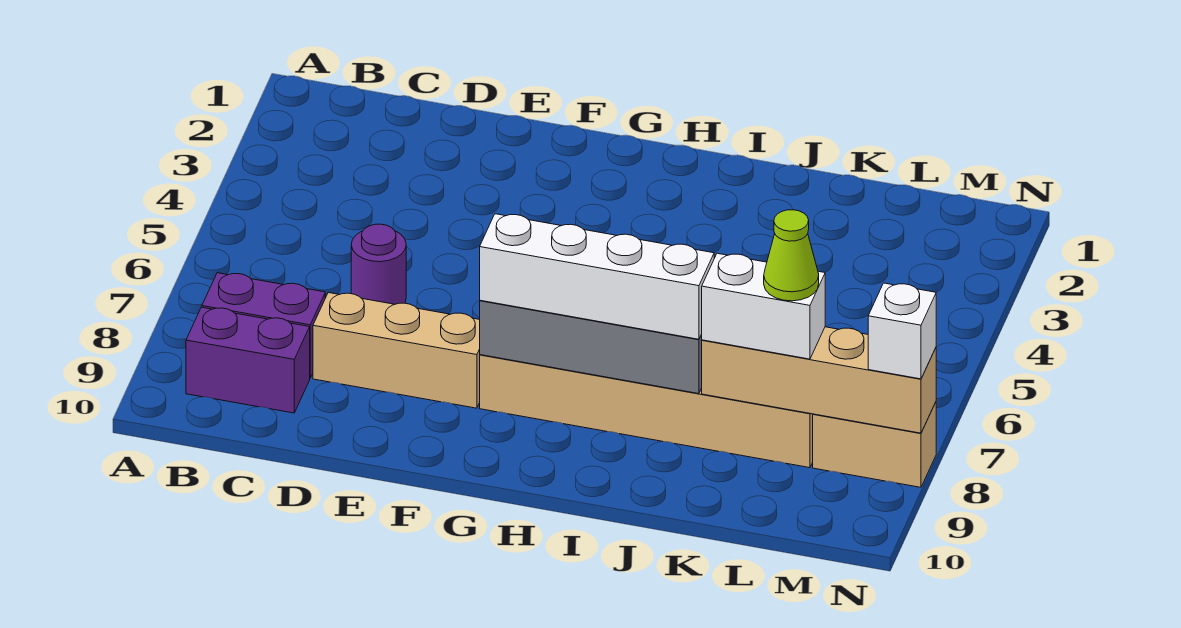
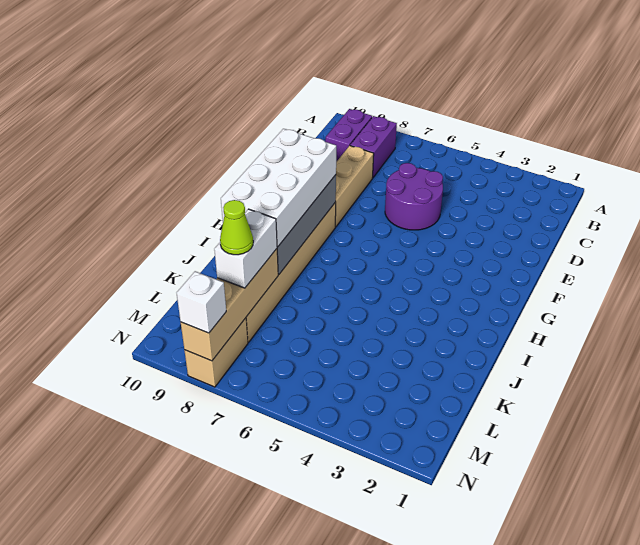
purple 1x1 round brick [351,224,406,304] -> purple 2x2 round brick [385,163,443,230]
white 1x4 brick [480,214,714,339] -> white 2x4 brick [221,129,336,247]

